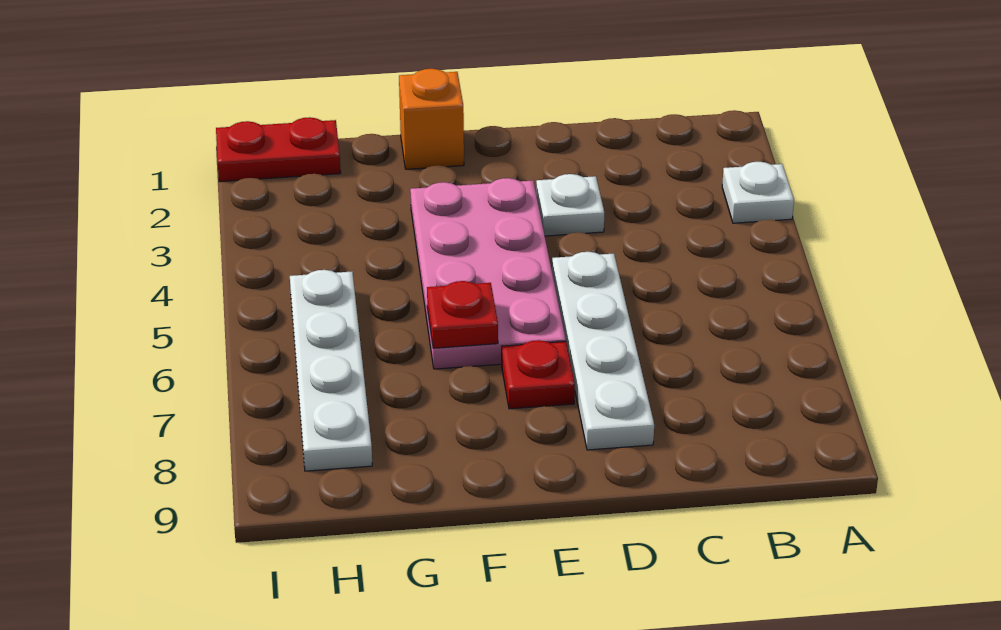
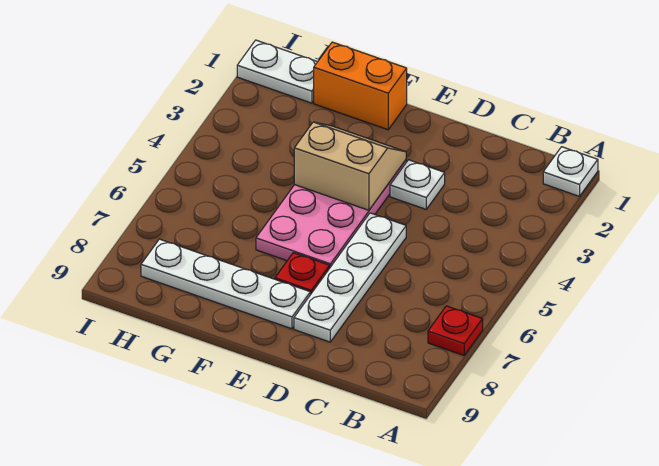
white 1x1 plate [722,162,794,223] -> white 1x1 plate moved to [543,147,598,196]
none -> tan 2x2 slope [294,122,406,210]
orange 1x1 brick [399,69,464,169] -> orange 1x2 brick [314,42,407,130]
red 1x1 plate [427,281,498,348] -> red 1x1 plate moved to [428,306,483,355]
red 1x2 plate [216,117,341,182] -> white 1x2 plate [237,40,317,103]
white 1x4 plate [290,270,372,471] -> white 1x4 plate turned to [141,239,310,329]

